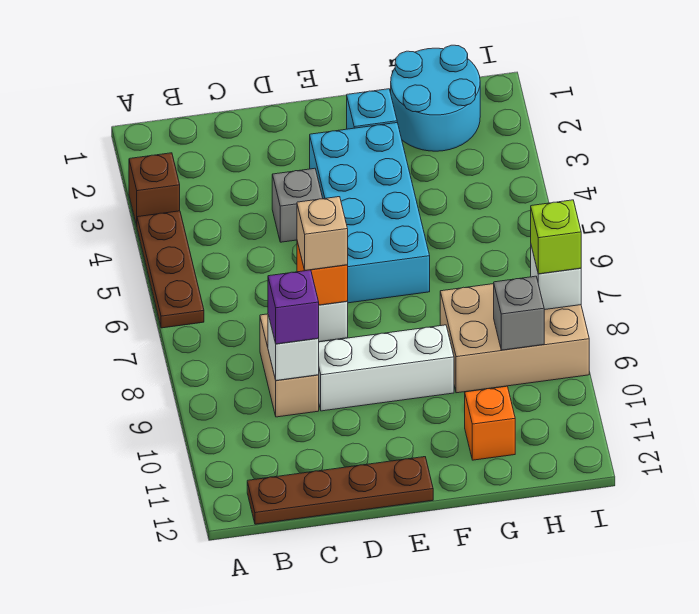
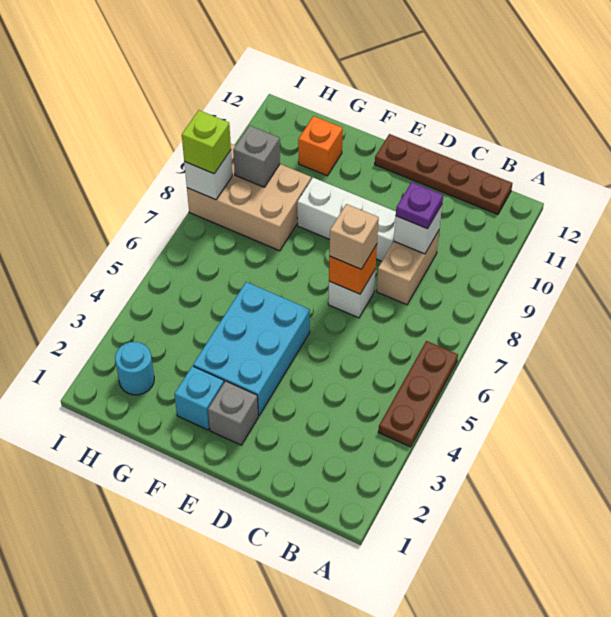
brown 1x1 brick [129,153,180,225] -> none
purple 1x1 brick [268,270,319,344] -> purple 1x1 plate [396,182,443,229]
grey 1x1 brick [272,168,323,242] -> grey 1x1 brick moved to [208,381,258,445]
cyan 2x4 brick [310,123,430,303] -> cyan 2x3 brick [193,282,310,416]
cyan 2x2 round brick [391,45,480,151] -> cyan 1x1 round brick [115,342,154,395]

